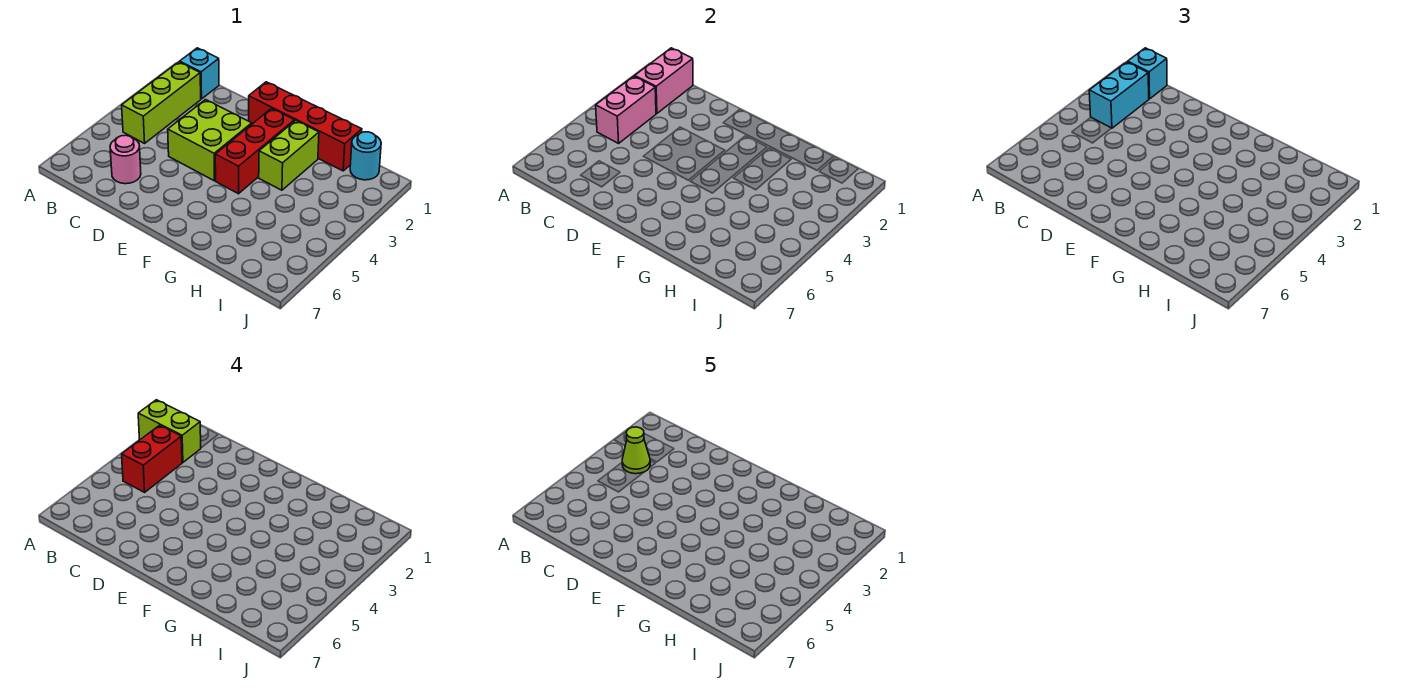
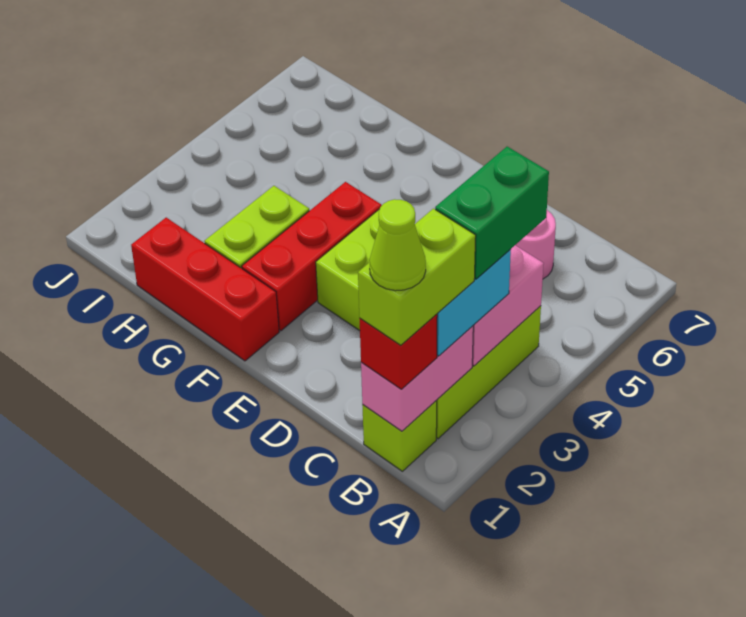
lime 1x2 brick [138,400,201,463] -> lime 1x2 brick turned to [358,209,476,345]
cyan 1x1 brick [180,48,219,99] -> lime 1x1 brick [362,401,437,471]
cyan 1x1 brick [1128,48,1167,99] -> red 1x1 brick [360,314,437,389]
red 1x2 brick [122,425,182,492] -> green 1x2 brick [435,147,549,279]
lime 1x1 cone [622,427,650,474] -> lime 1x1 cone moved to [369,199,426,291]
red 1x4 brick [249,82,362,171] -> red 1x3 brick [131,218,279,361]
cyan 1x1 round brick [350,132,381,180] -> none

